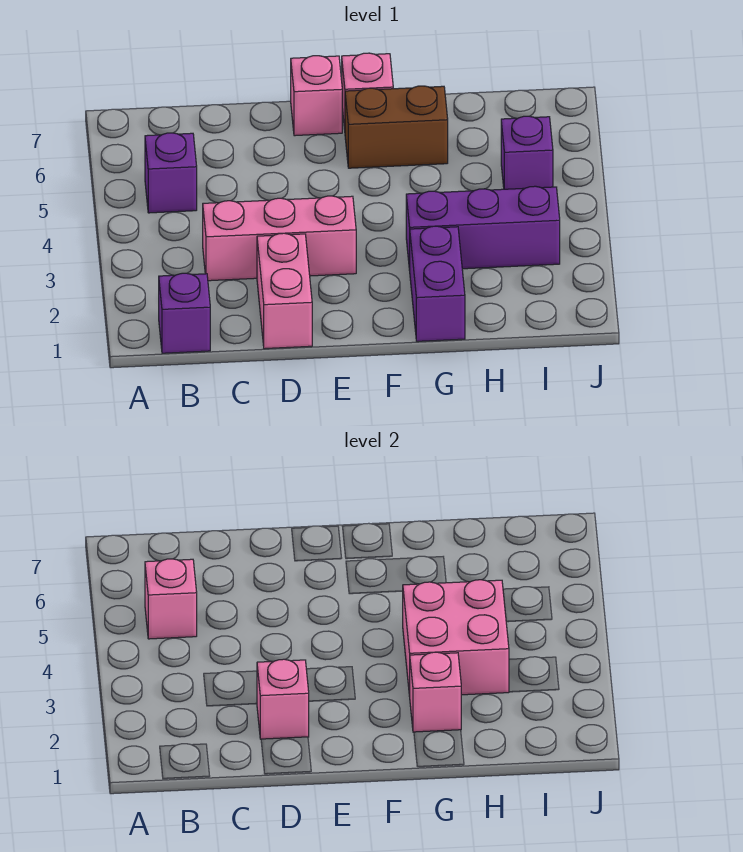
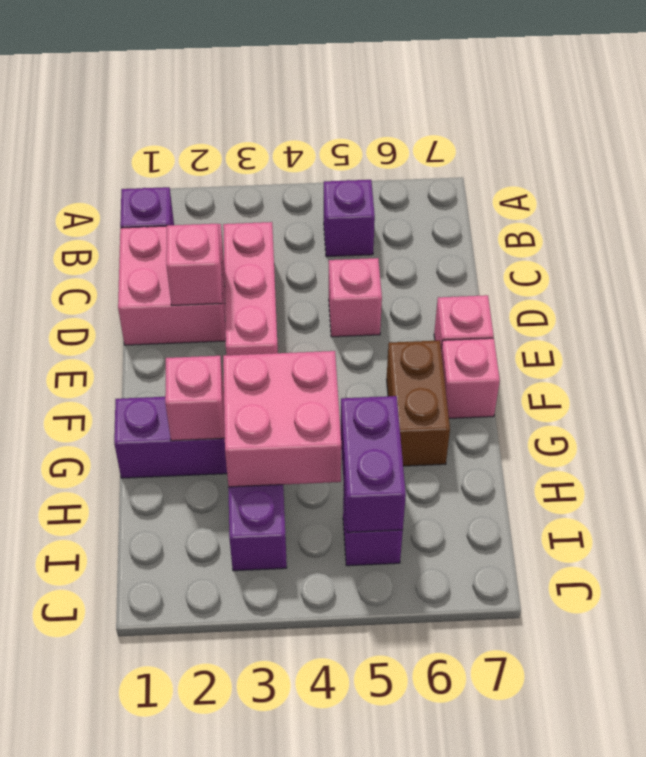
pink 1x1 brick [145,559,197,639] -> pink 1x1 brick moved to [329,258,382,337]
pink 1x2 brick [257,233,312,349] -> pink 2x2 brick [118,224,226,345]
none -> purple 1x2 brick [341,396,406,532]

